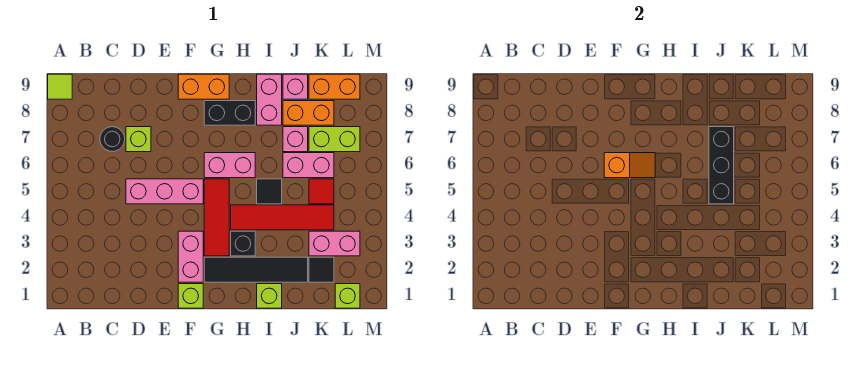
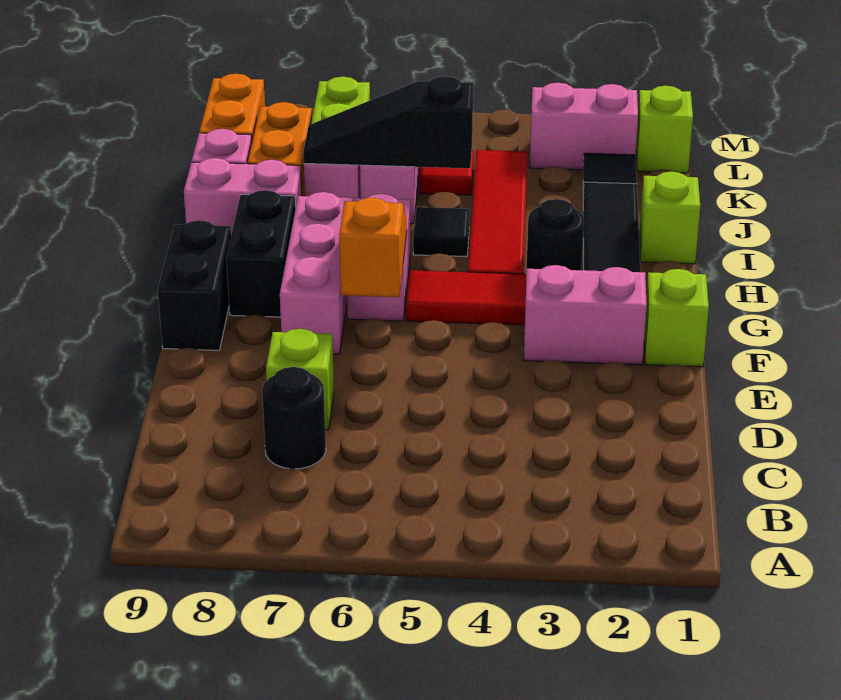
lime 1x1 tile [48,74,72,99] -> none
pink 1x3 brick [126,179,203,204] -> pink 1x3 brick moved to [280,192,353,354]
orange 1x2 brick [178,74,229,99] -> black 1x2 brick [158,220,231,350]
black 1x1 brick [231,231,255,256] -> black 1x1 round brick [526,199,584,274]
black 1x3 brick [709,127,734,204] -> black 1x3 slope [303,76,473,168]
pink 1x2 brick [309,231,360,256] -> pink 1x2 brick turned to [530,83,638,170]

